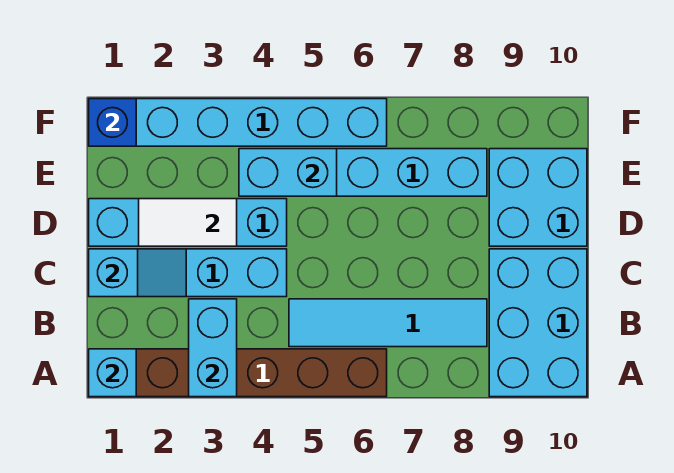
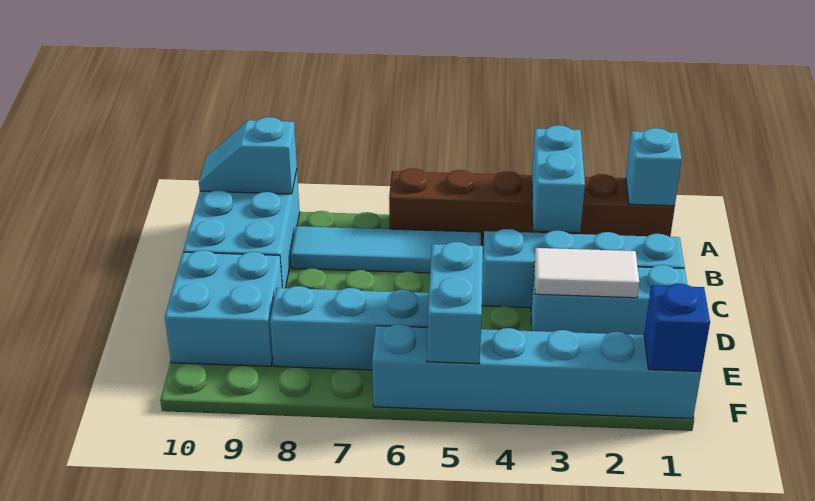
cyan 1x2 slope [89,249,186,297] -> cyan 1x2 slope moved to [199,117,297,194]
cyan 1x4 brick [89,199,287,246] -> cyan 1x3 brick [531,265,687,335]
cyan 1x2 brick [239,149,337,196] -> cyan 1x2 brick turned to [427,242,483,364]

